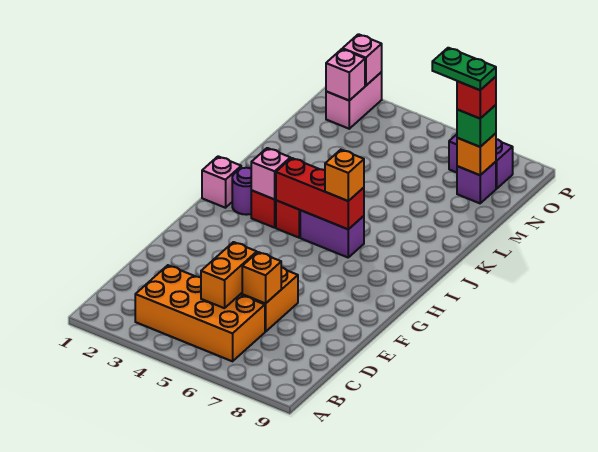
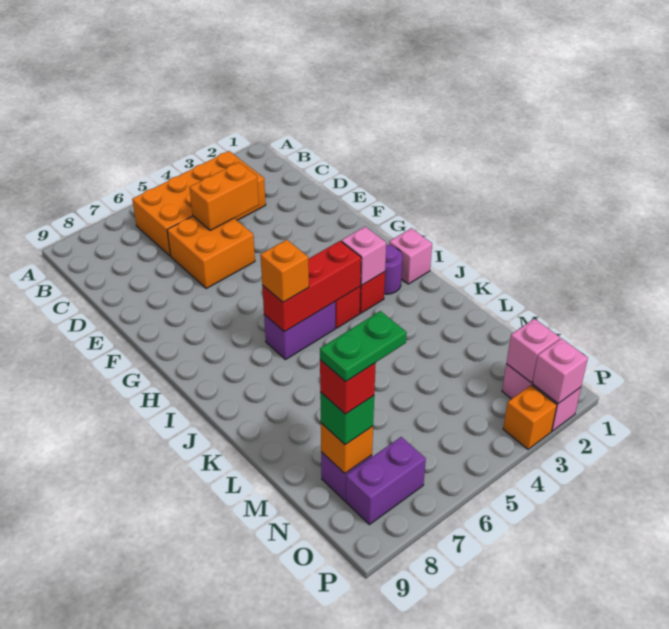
orange 1x2 brick [201,242,257,308] -> orange 1x2 brick turned to [190,162,259,230]
orange 1x1 brick [242,252,281,304] -> orange 1x1 brick moved to [503,385,557,449]

